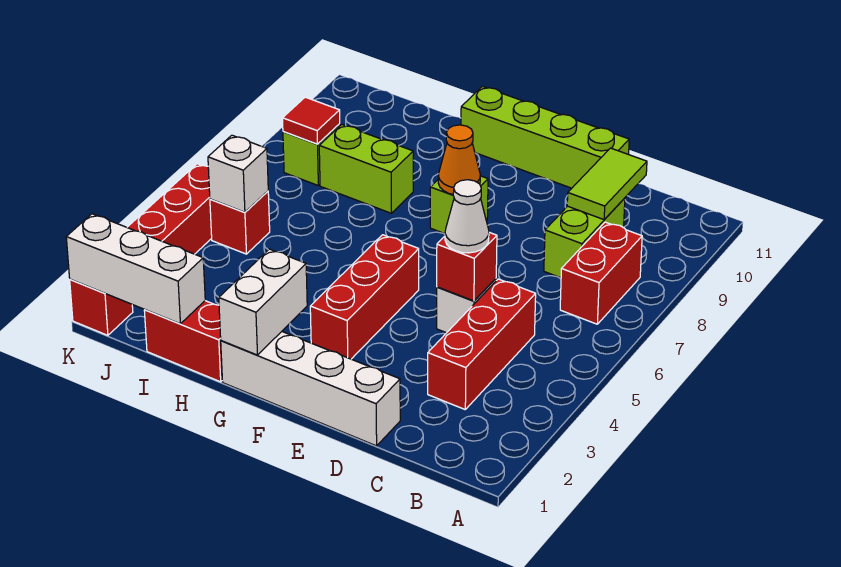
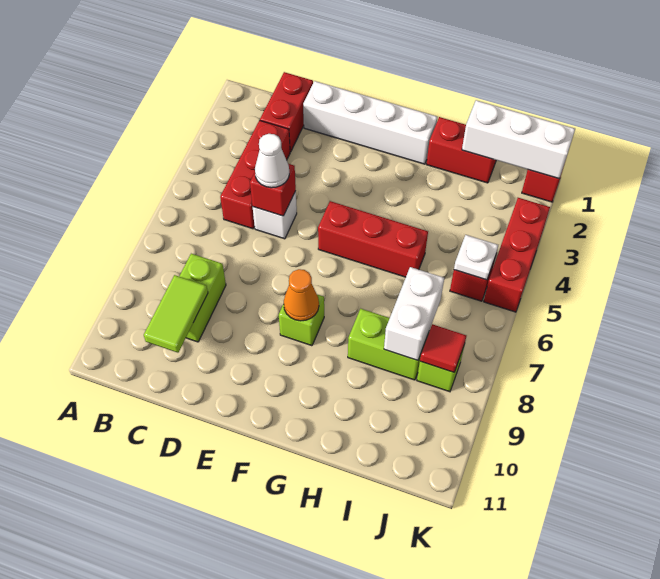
red 1x2 brick [560,222,642,324] -> red 1x2 brick moved to [260,72,313,152]
lime 1x4 brick [461,86,629,188] -> none
red 1x3 brick [310,235,419,359] -> red 1x3 brick turned to [318,201,428,277]
white 1x2 brick [219,249,307,355] -> white 1x2 brick moved to [384,267,444,360]
white 1x1 brick [208,135,268,212] -> white 1x1 plate [454,235,498,280]

